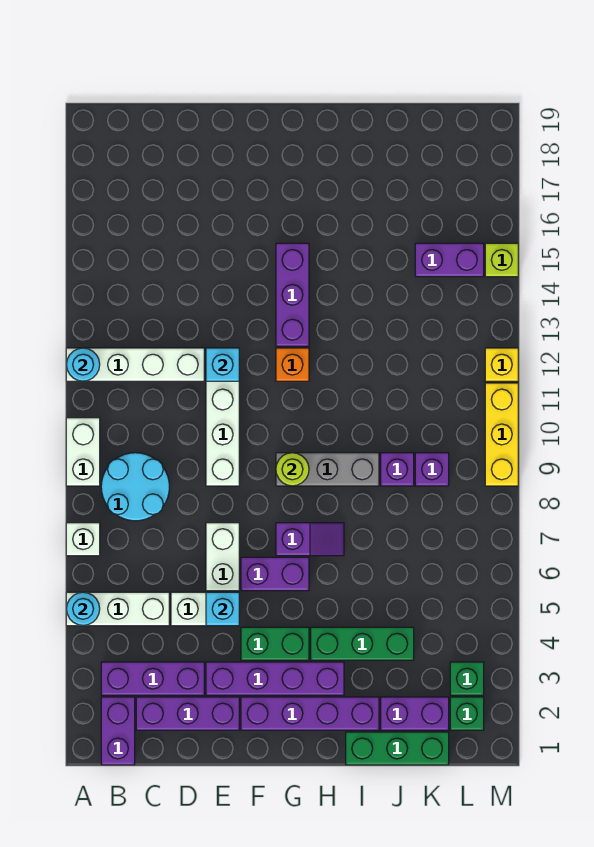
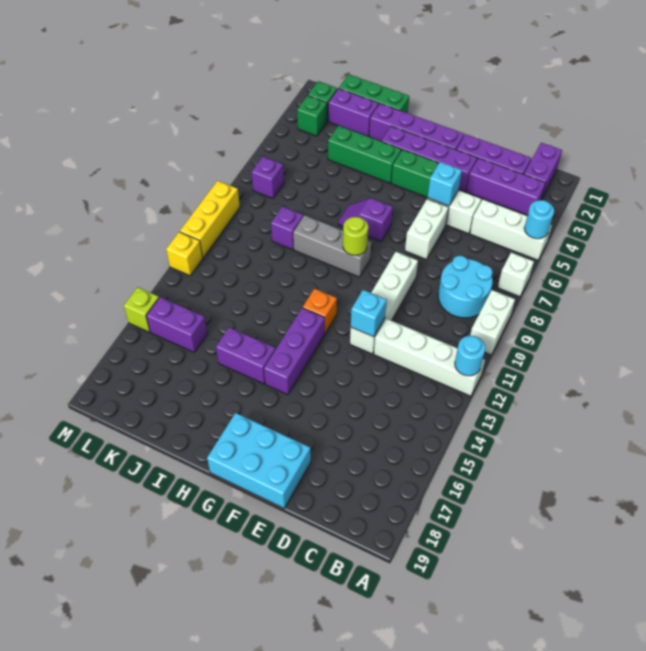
none -> cyan 2x3 brick [207,413,311,508]
purple 1x2 brick [241,557,309,591] -> purple 1x2 brick moved to [216,327,275,384]
purple 1x1 brick [415,453,449,486] -> purple 1x1 brick moved to [252,157,284,198]

